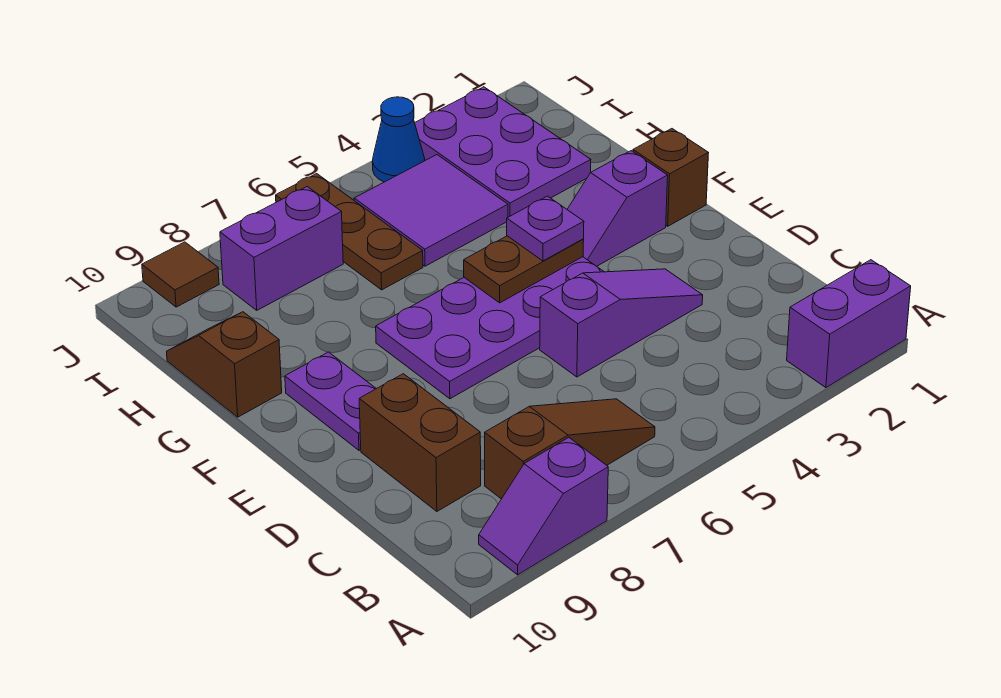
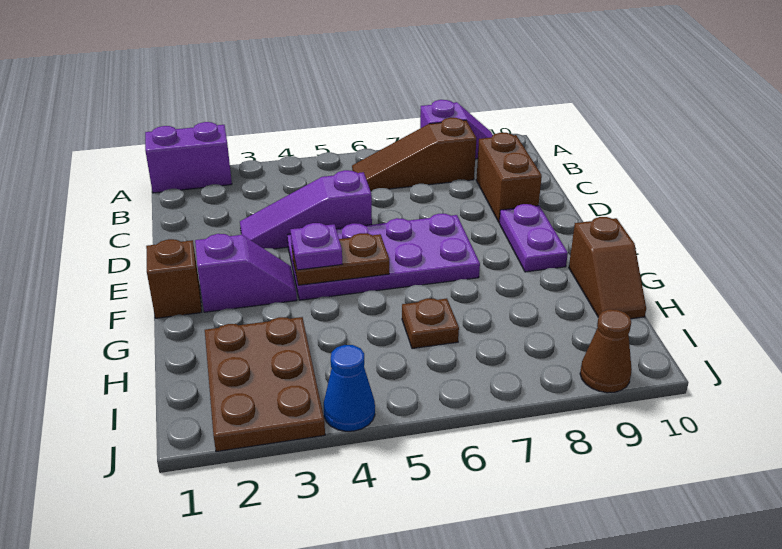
purple 2x3 plate [415,87,591,217] -> brown 2x3 plate [205,317,325,452]
purple 2x2 tile [354,155,508,266] -> none
brown 1x3 plate [276,174,423,290] -> brown 1x1 plate [402,298,459,349]
purple 1x2 brick [220,187,343,310] -> none
brown 1x1 tile [142,242,219,307] -> brown 1x1 cone [580,309,632,393]

